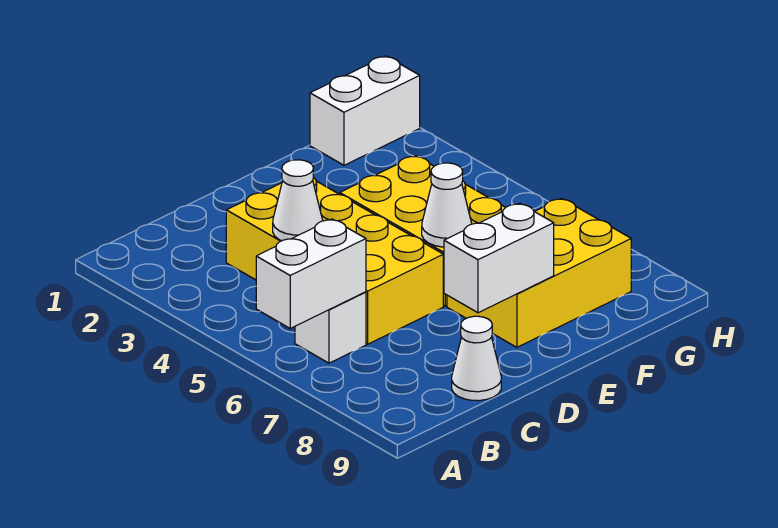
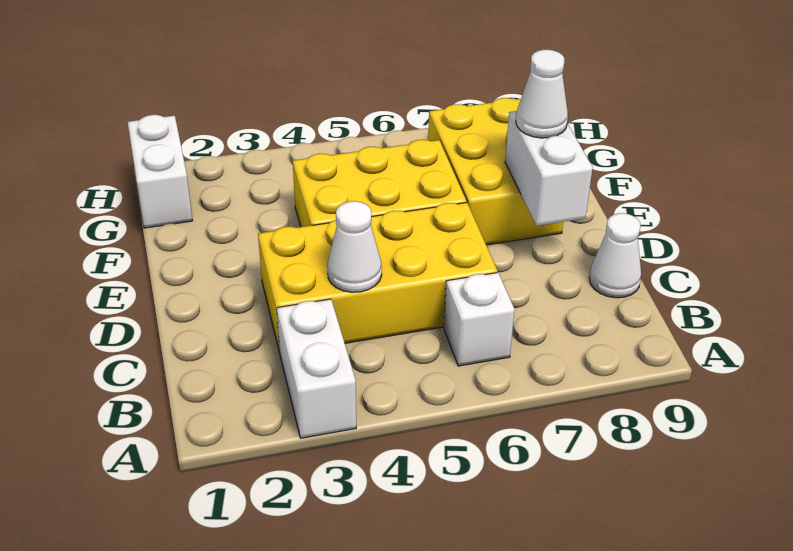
white 1x2 brick [256,219,366,328] -> white 1x2 brick moved to [277,299,356,438]
white 1x1 cone [422,163,472,247] -> white 1x1 cone moved to [516,50,568,138]

